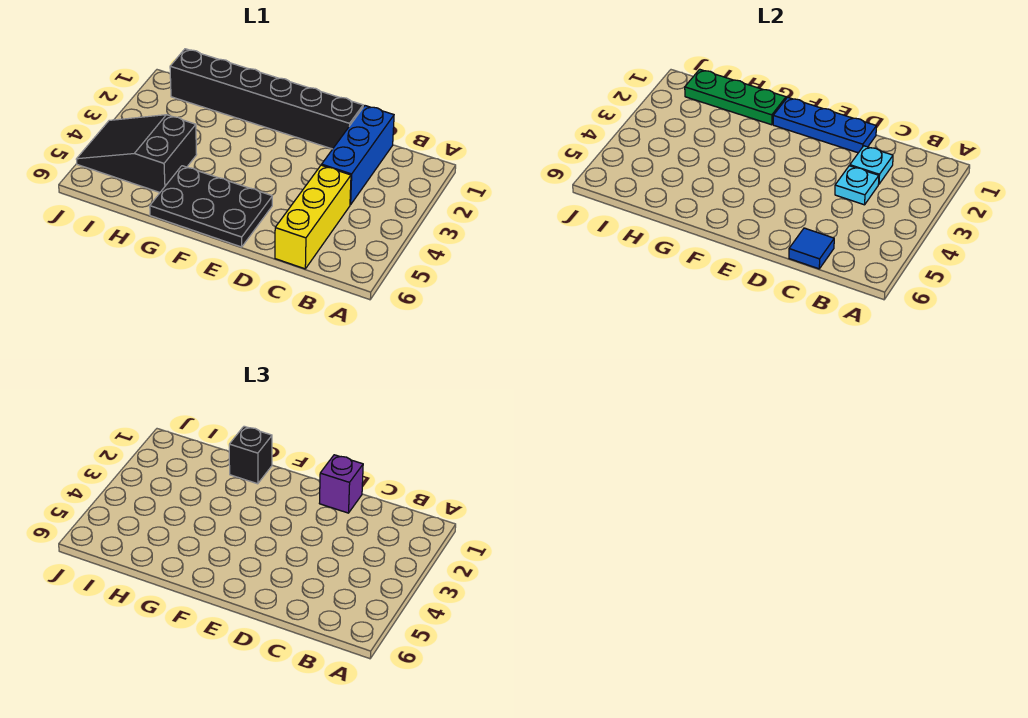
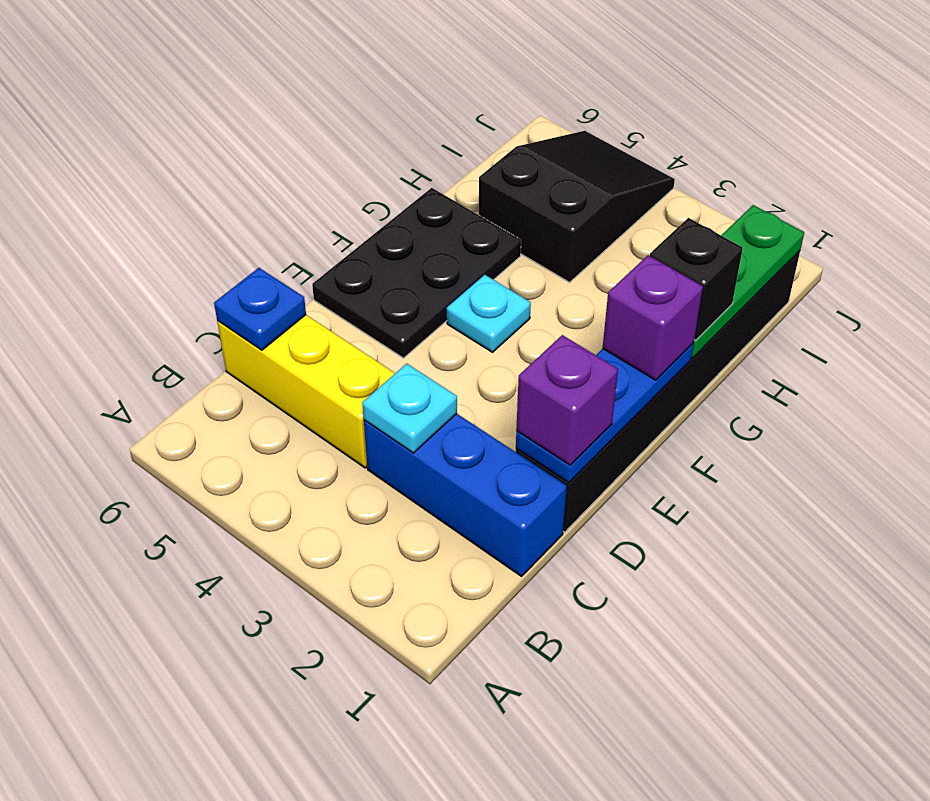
cyan 1x1 plate [850,146,893,184] -> cyan 1x1 plate moved to [447,275,531,352]
blue 1x1 tile [789,228,834,269] -> blue 1x1 plate [214,268,306,350]
none -> purple 1x1 brick [603,255,703,380]

